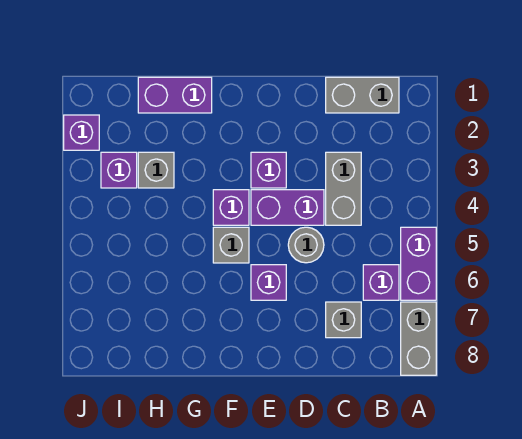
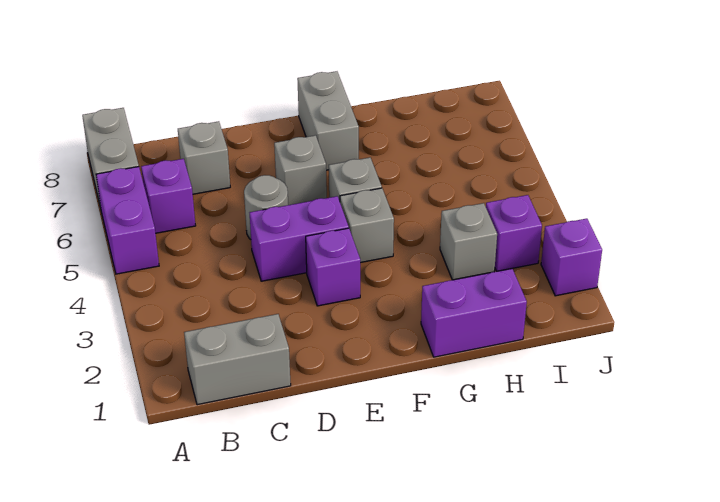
grey 1x2 brick [326,152,361,225] -> grey 1x2 brick moved to [297,71,359,170]
purple 1x1 brick [251,265,286,300] -> grey 1x1 brick [274,135,327,205]
purple 1x1 brick [213,190,249,225] -> grey 1x1 brick [340,188,394,263]

